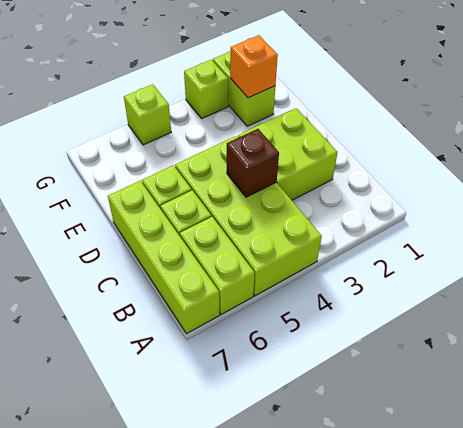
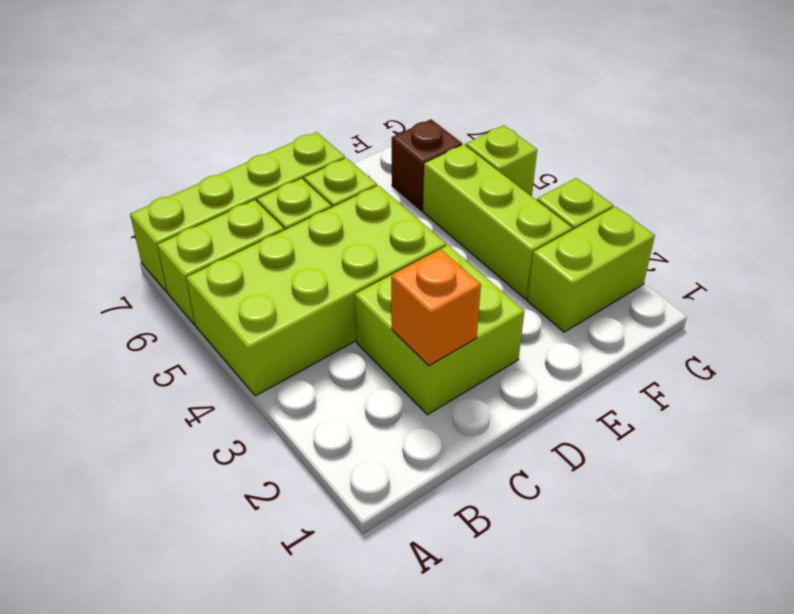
brown 1x1 brick [227,129,279,197] -> brown 1x1 brick moved to [392,119,462,211]
orange 1x1 brick [230,35,278,98] -> orange 1x1 brick moved to [391,250,481,366]
none -> lime 1x3 brick [423,145,572,299]

